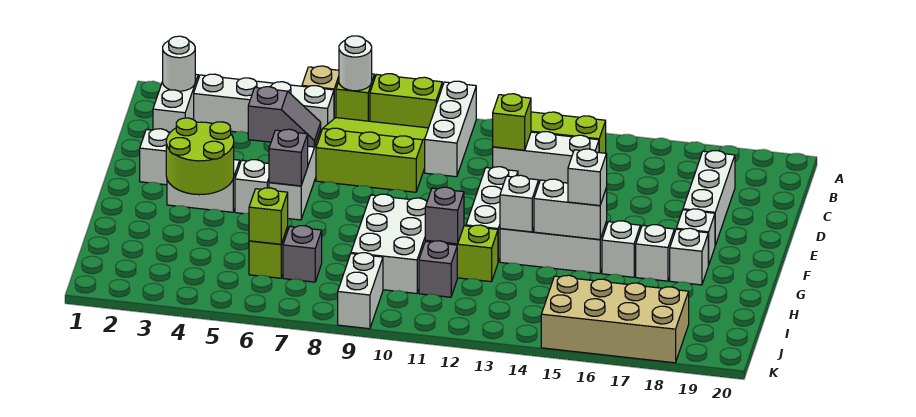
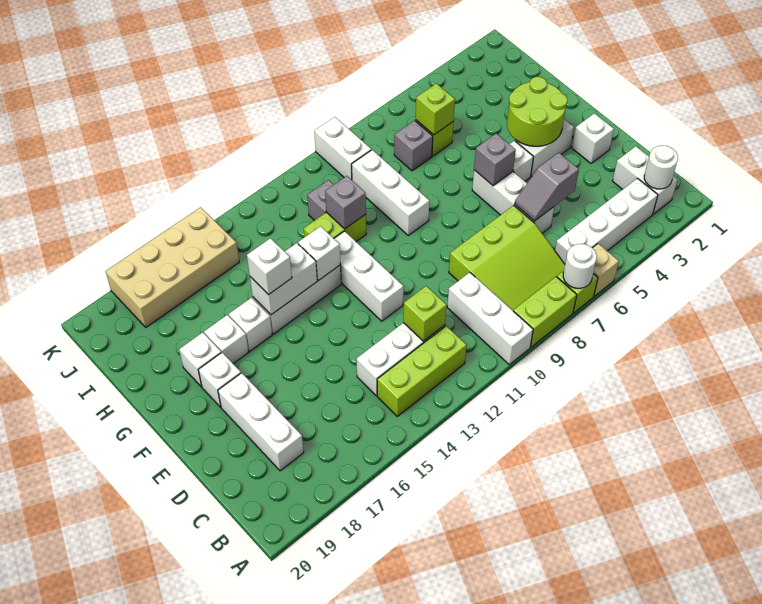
white 2x3 brick [351,194,427,294] -> white 1x3 brick [352,150,429,235]

